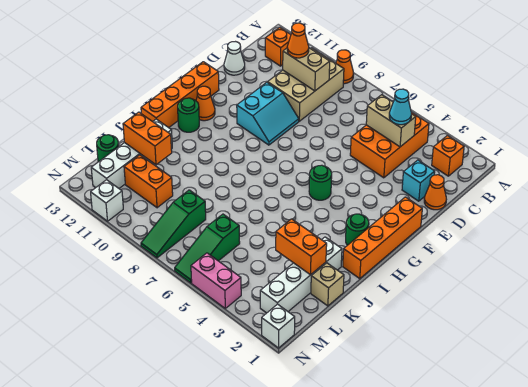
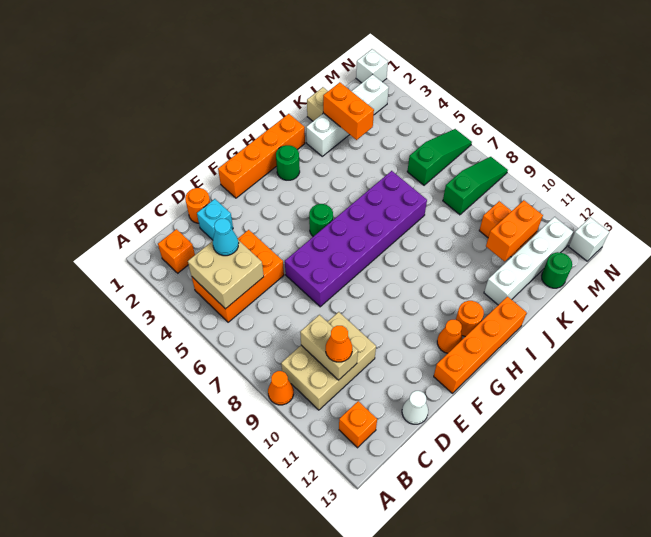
tan 1x2 brick [366,95,416,147] -> tan 2x2 brick [188,240,264,309]
orange 1x1 cone [424,175,446,210] -> orange 1x1 round brick [185,188,210,223]
none -> purple 2x6 brick [285,171,427,307]
cyan 2x2 slope [237,82,299,145] -> none
green 1x1 round brick [178,98,199,132] -> orange 1x1 round brick [456,301,484,337]
orange 1x2 brick [123,112,172,165] -> orange 1x2 brick turned to [486,200,543,261]
pink 1x2 brick [191,253,241,308] -> none
white 1x1 brick [91,180,123,221] -> white 1x1 brick moved to [569,217,609,261]

